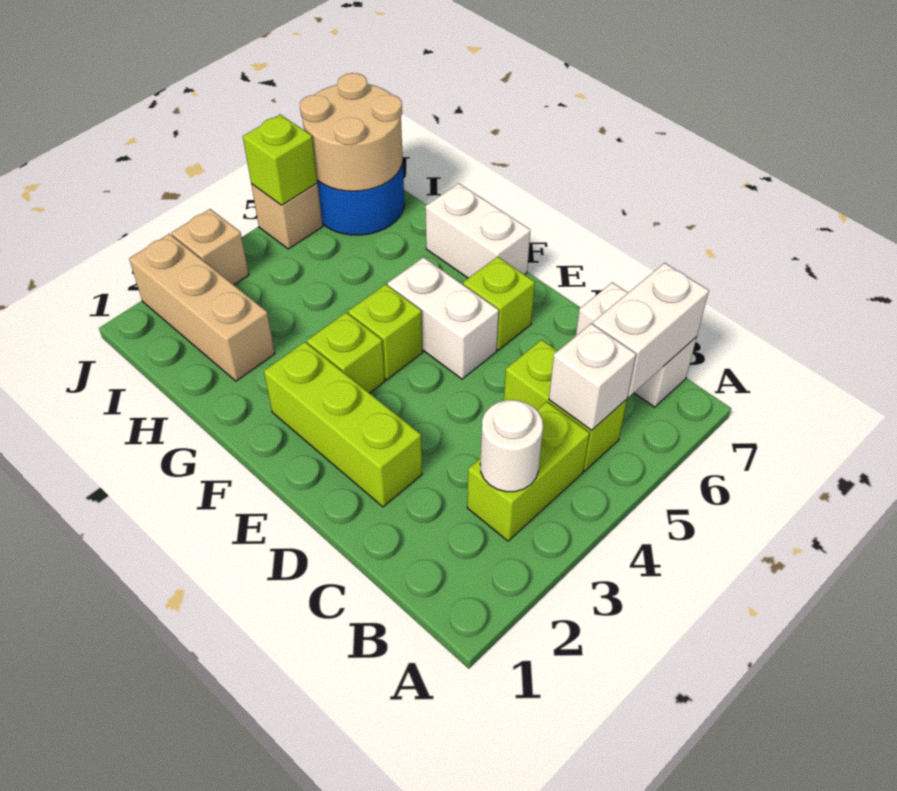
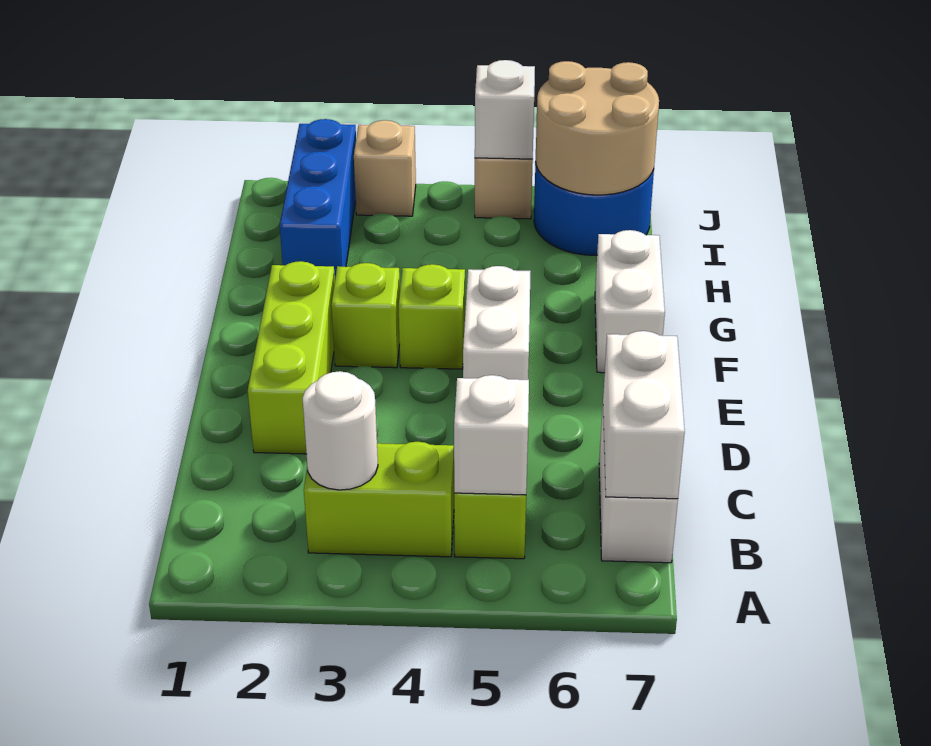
white 1x2 brick [593,263,709,397] -> white 1x2 brick turned to [603,331,685,499]
lime 1x1 brick [463,257,535,350] -> none
tan 1x3 brick [129,234,275,381] -> blue 1x3 brick [280,119,356,277]
lime 1x1 brick [243,114,317,205] -> white 1x1 brick [475,60,535,159]

